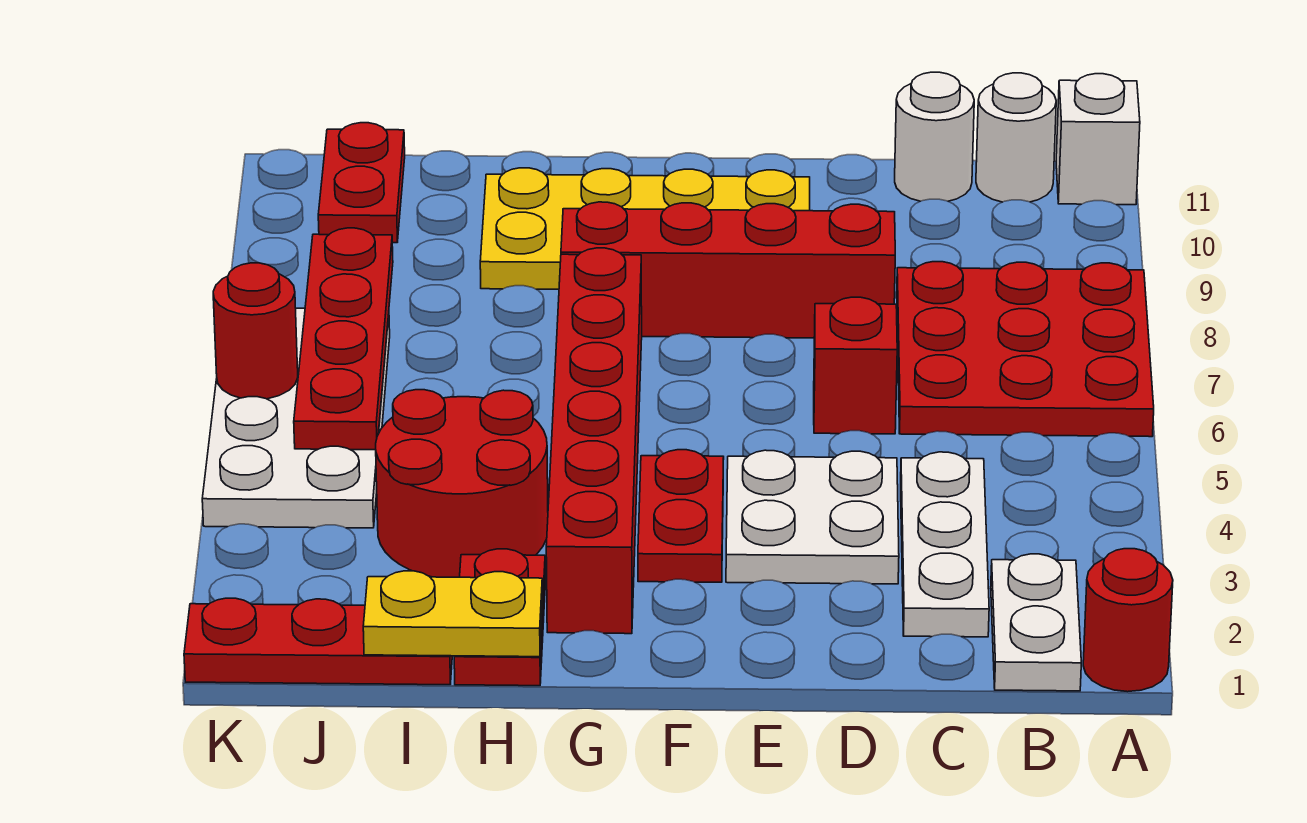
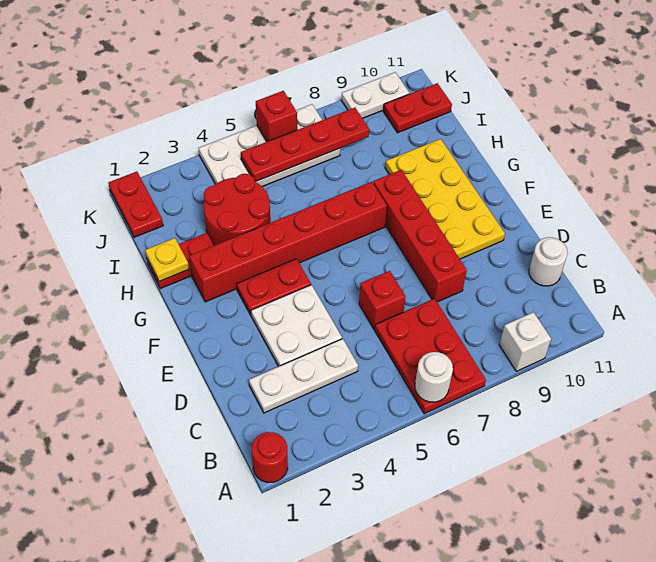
red 3x3 plate [897,262,1154,437] -> red 2x3 plate [375,299,486,414]
white 1x1 brick [1056,74,1140,205] -> white 1x1 brick moved to [499,312,551,371]
white 1x2 plate [991,554,1081,691] -> white 1x2 plate moved to [341,72,409,118]
white 1x1 round brick [976,73,1056,202] -> white 1x1 round brick moved to [415,352,453,402]
yellow 1x2 plate [363,571,543,657] -> yellow 1x1 plate [145,238,189,282]
red 1x3 plate [184,598,452,685] -> red 1x2 plate [109,172,163,237]
red 1x1 round brick [213,263,298,399] -> red 1x1 brick [256,91,297,142]

